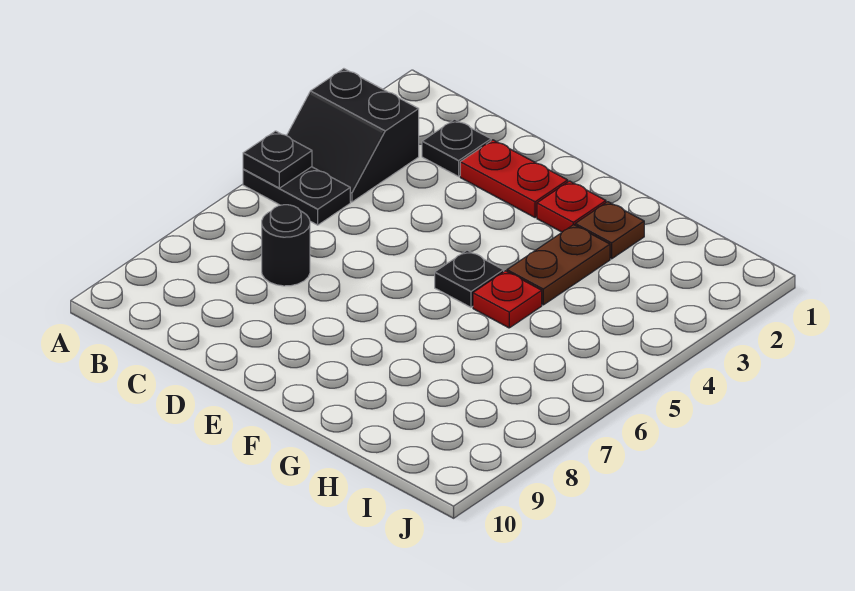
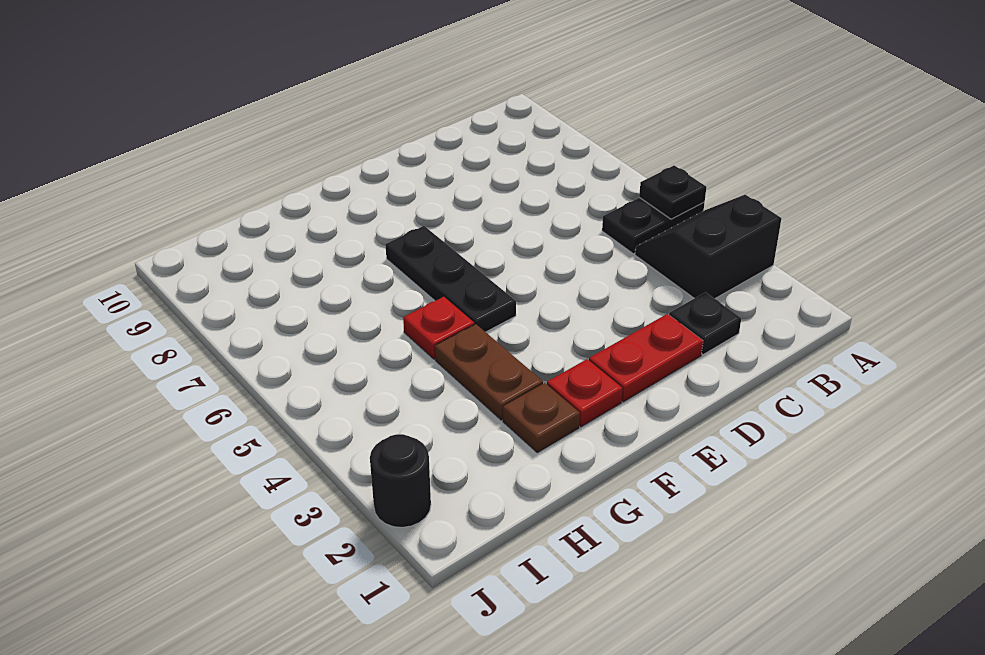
black 1x1 round brick [262,205,310,286] -> black 1x1 round brick moved to [370,434,431,527]
black 1x1 plate [435,250,504,307] -> black 1x3 plate [385,226,516,332]

